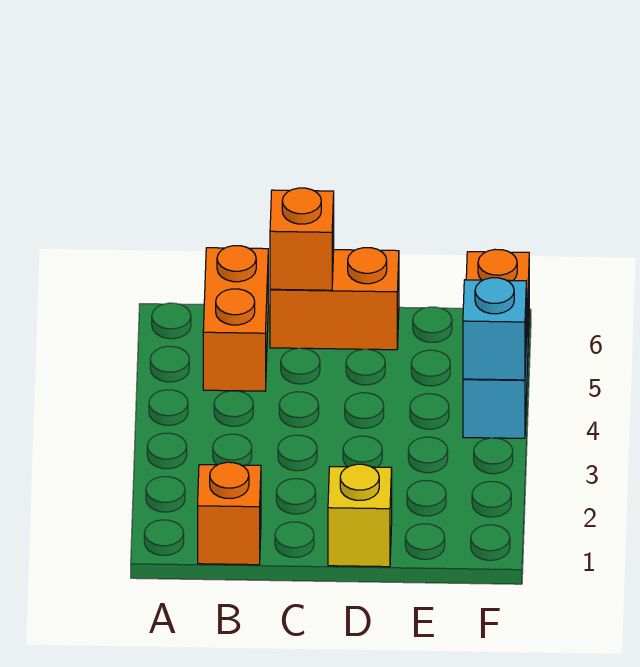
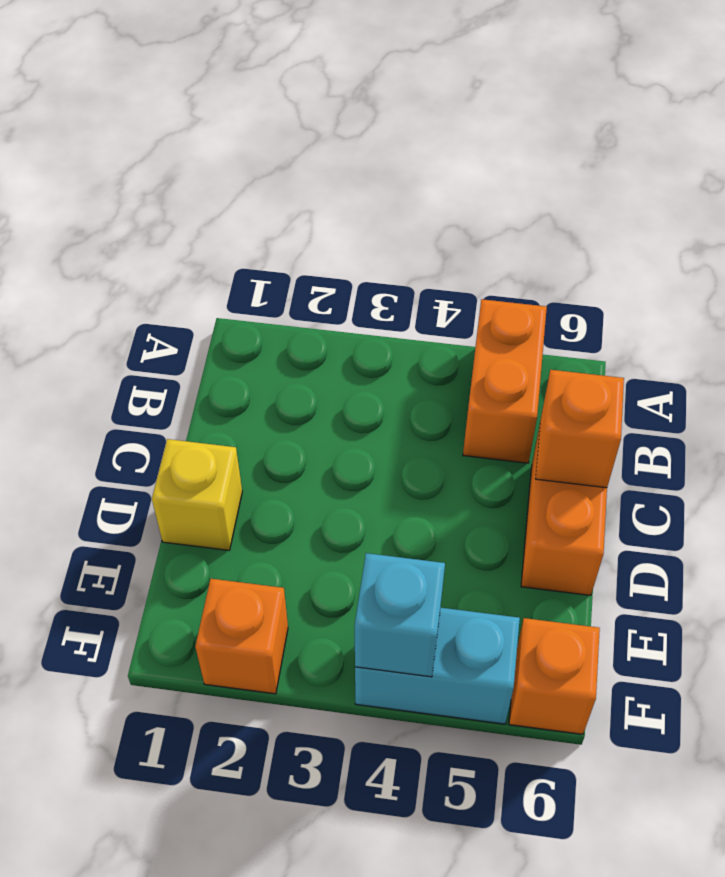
orange 1x1 brick [198,462,261,565] -> orange 1x1 brick moved to [195,579,288,694]
orange 1x2 brick [203,246,268,391] -> orange 1x2 brick turned to [463,299,547,463]

